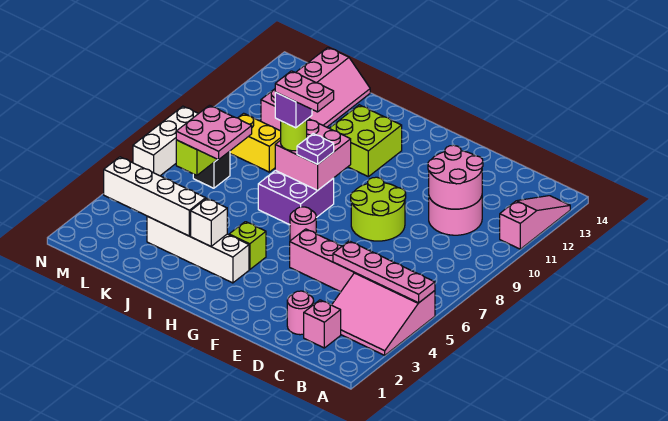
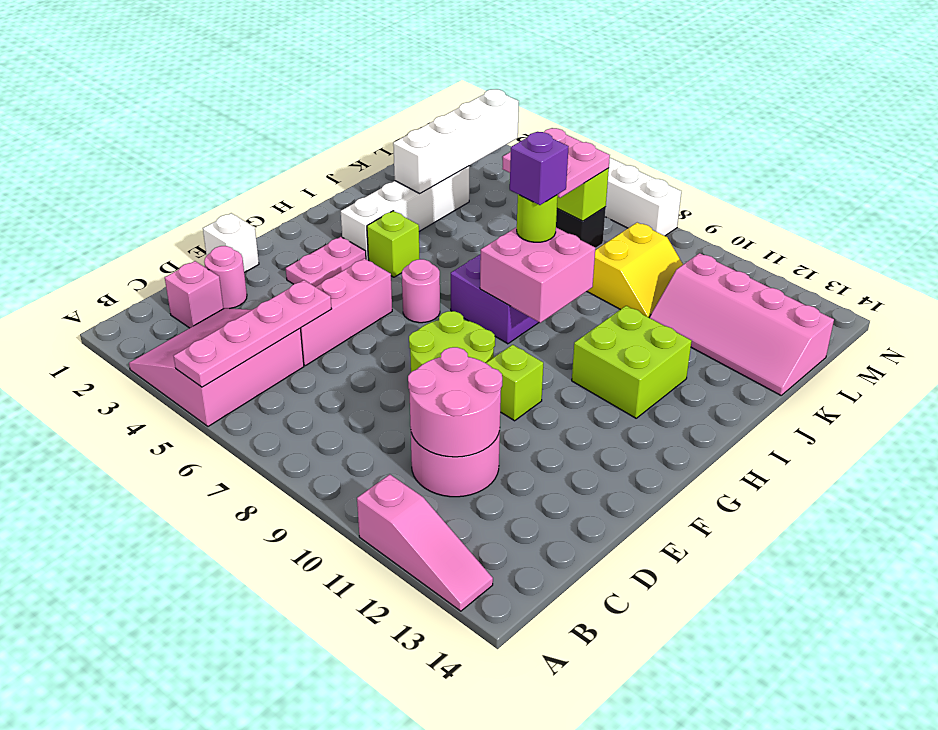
none -> lime 1x1 brick [486,345,543,421]
purple 1x1 plate [297,134,334,164] -> none
pink 1x2 plate [275,71,334,112] -> pink 1x2 plate moved to [286,237,366,287]
white 1x1 brick [191,198,227,246] -> white 1x1 brick moved to [203,213,259,273]

